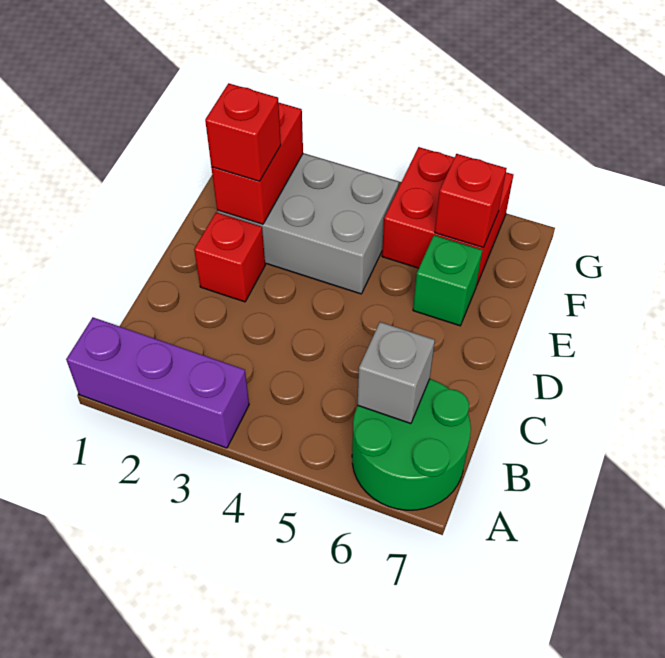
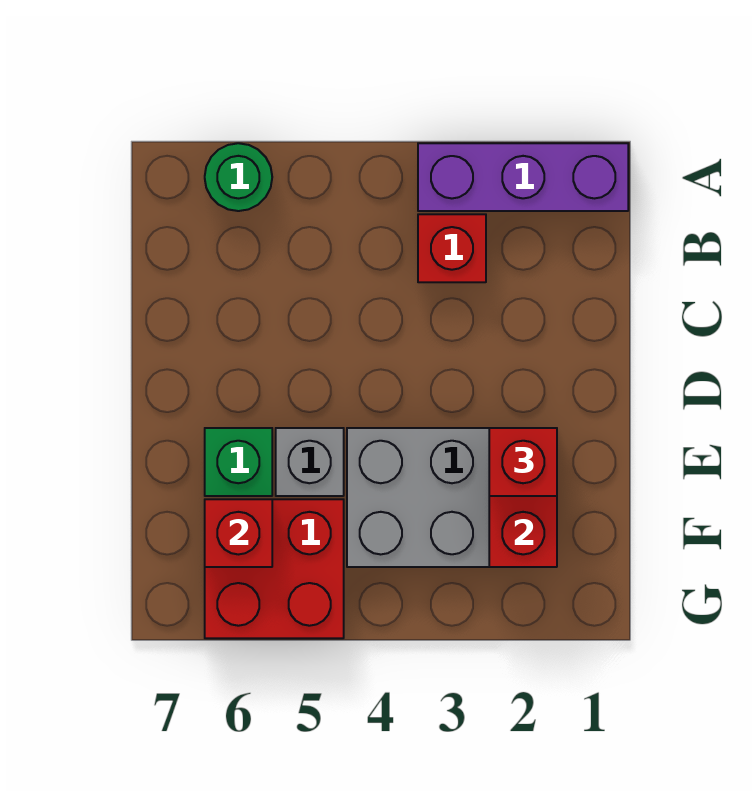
green 2x2 round brick [352,379,471,510] -> green 1x1 round brick [205,143,272,211]
grey 1x1 brick [358,322,435,424] -> grey 1x1 brick moved to [276,428,344,496]
red 1x1 brick [194,212,265,302] -> red 1x1 brick moved to [418,214,486,282]

